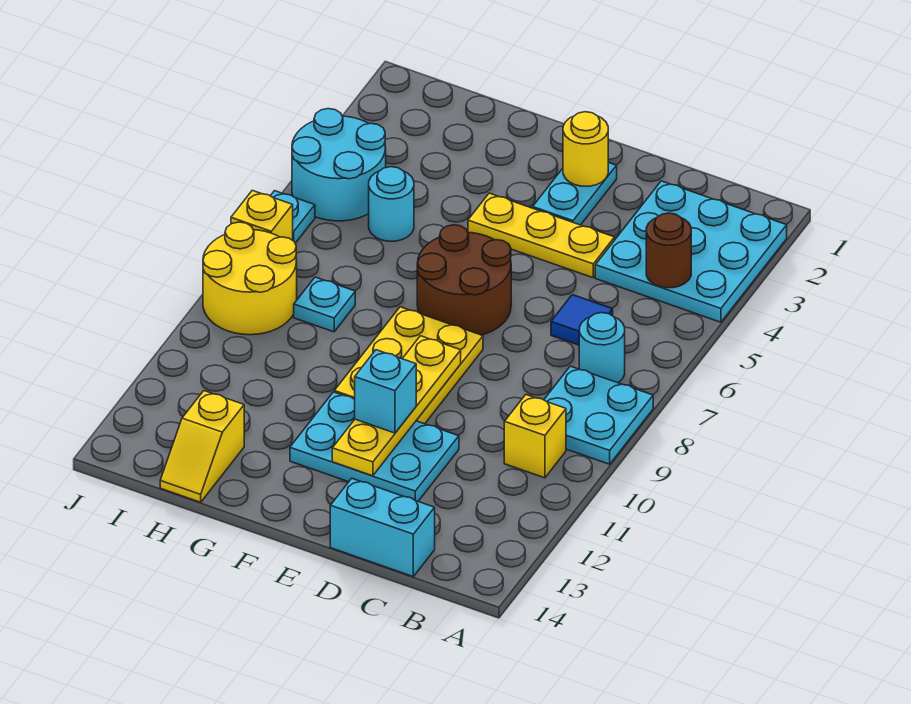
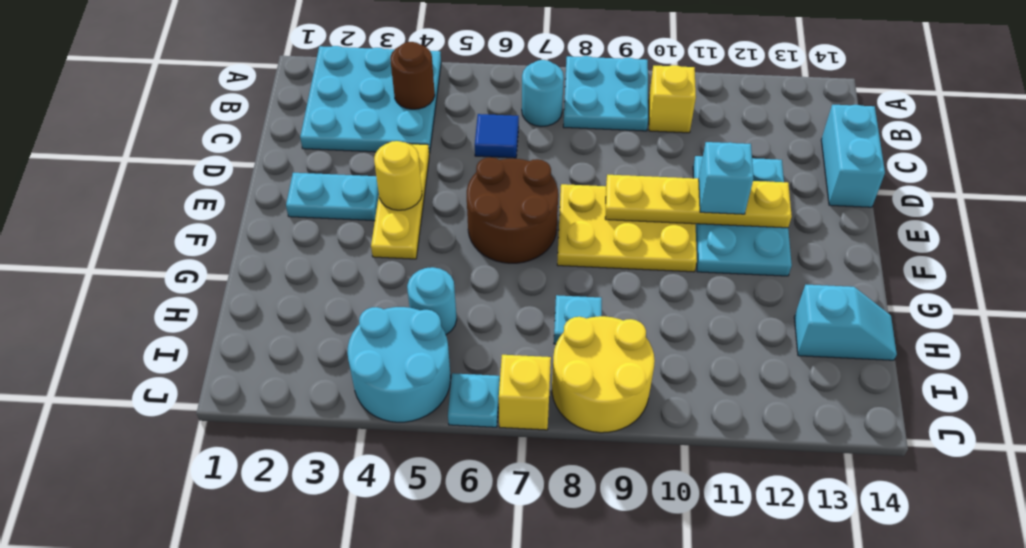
yellow 1x1 round brick [563,112,608,186] -> yellow 1x1 round brick moved to [374,141,422,210]
yellow 1x2 slope [160,391,244,502] -> cyan 1x2 slope [794,284,897,360]

